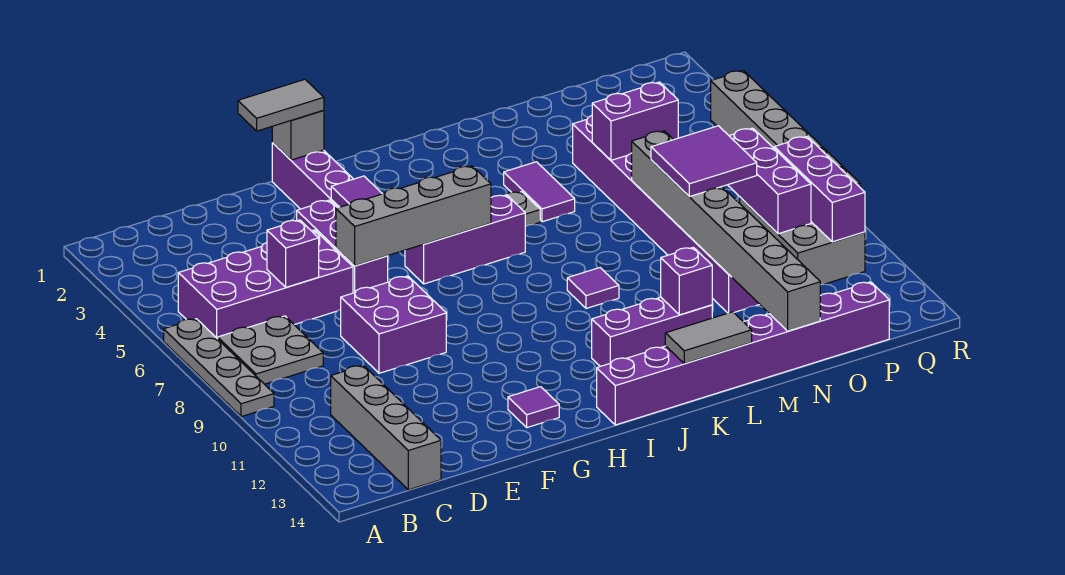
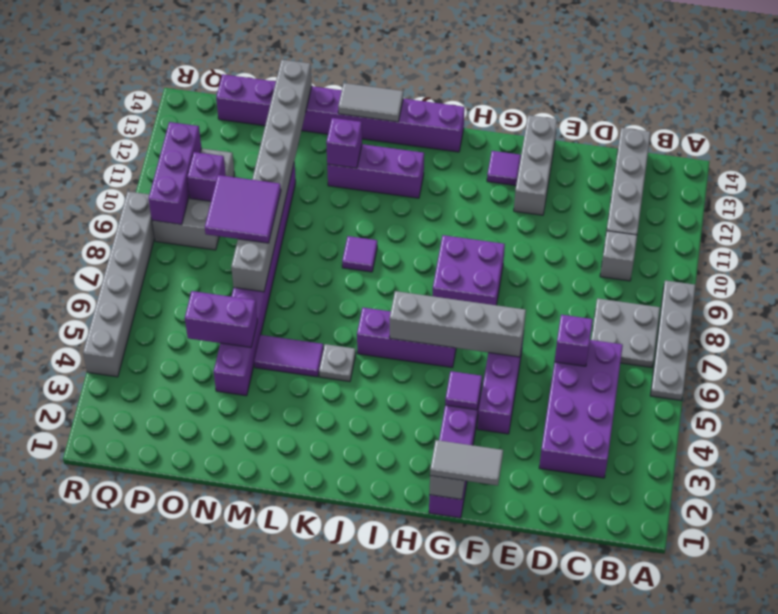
purple 2x4 brick [178,230,353,339] -> purple 2x4 brick turned to [539,340,623,478]
none -> grey 1x1 brick [600,231,637,281]
purple 2x2 brick [341,276,446,373] -> purple 2x2 brick moved to [432,235,505,305]
none -> grey 1x3 brick [514,115,557,215]
purple 1x2 tile [504,162,575,222] -> purple 1x2 tile turned to [254,335,323,377]
purple 1x3 brick [728,128,811,234] -> purple 1x1 brick [187,152,226,201]

